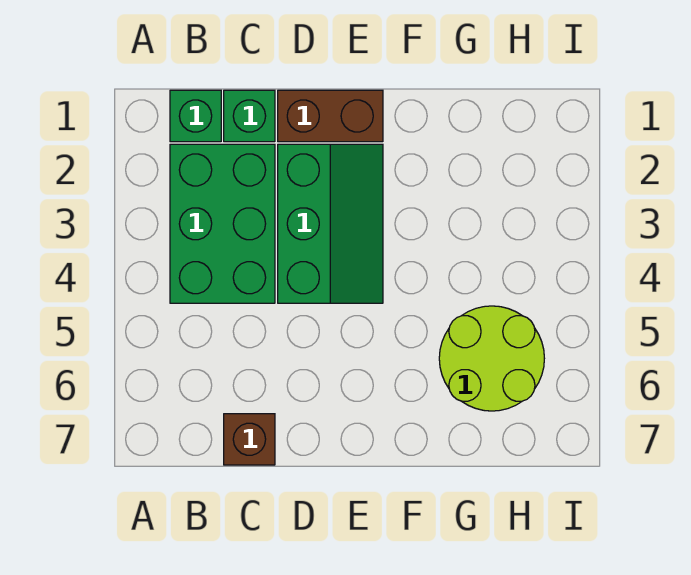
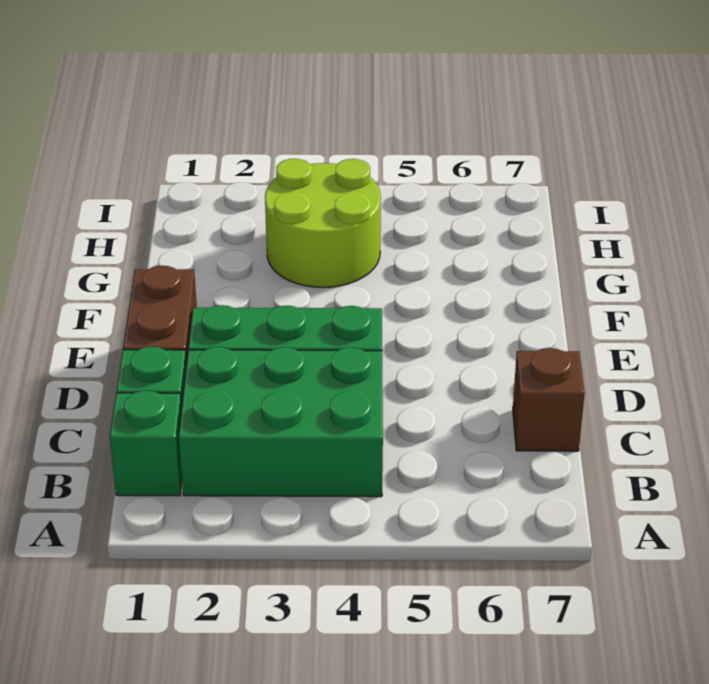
lime 2x2 round brick [439,306,544,411] -> lime 2x2 round brick moved to [265,159,381,288]

